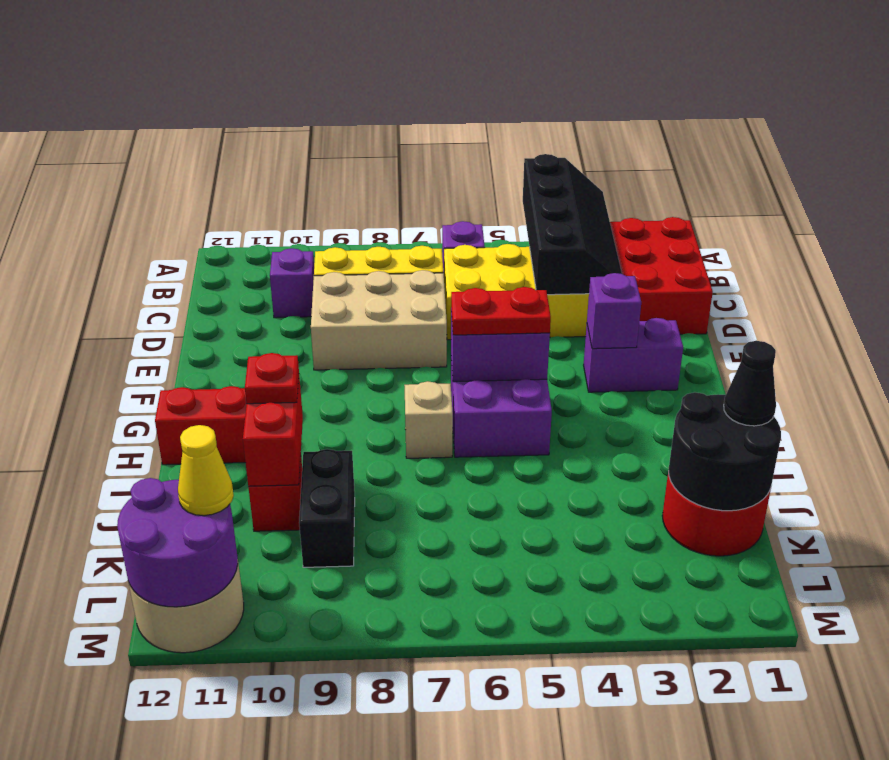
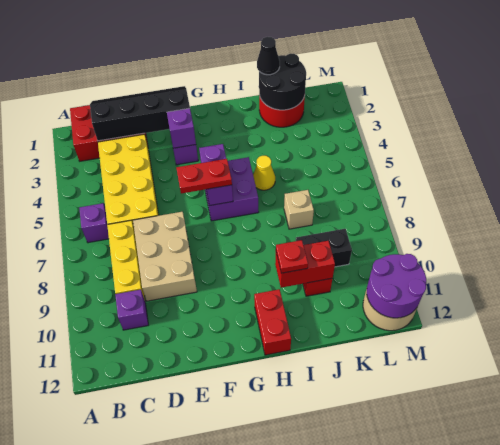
black 2x4 slope [523,154,622,295] -> black 2x4 slope moved to [90,86,190,141]
red 1x2 plate [451,287,551,335] -> red 1x2 plate turned to [176,159,232,194]
tan 1x1 brick [404,381,453,458] -> tan 1x1 brick moved to [284,190,314,229]
yellow 1x1 cone [178,425,234,516] -> yellow 1x1 cone moved to [253,156,275,190]

